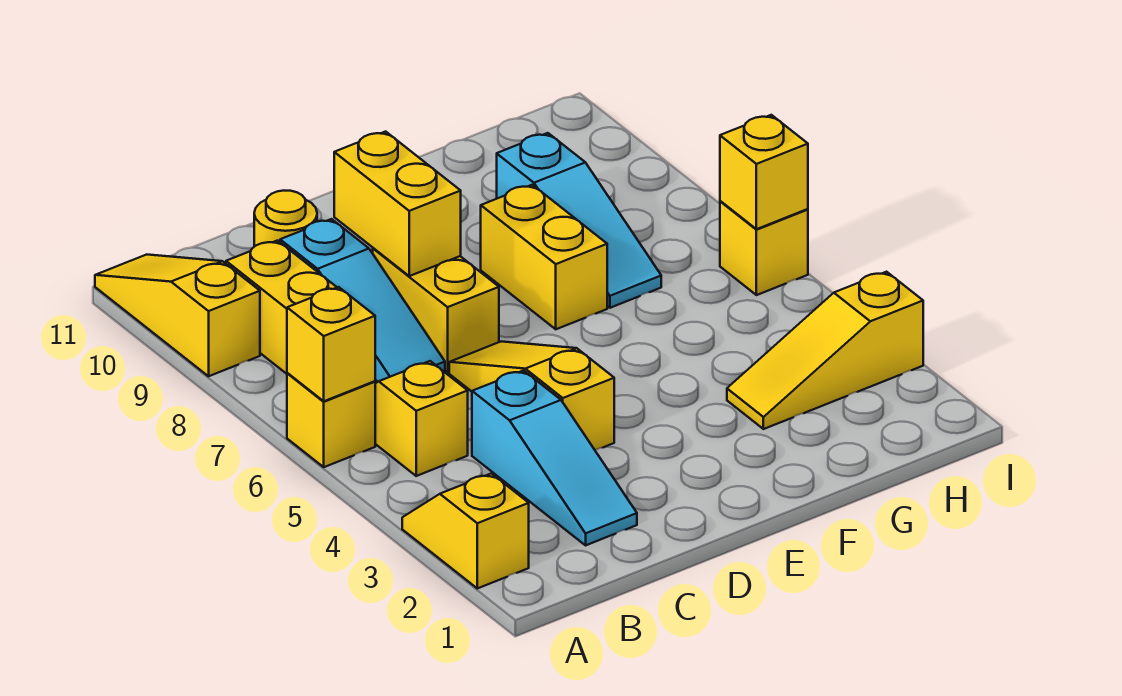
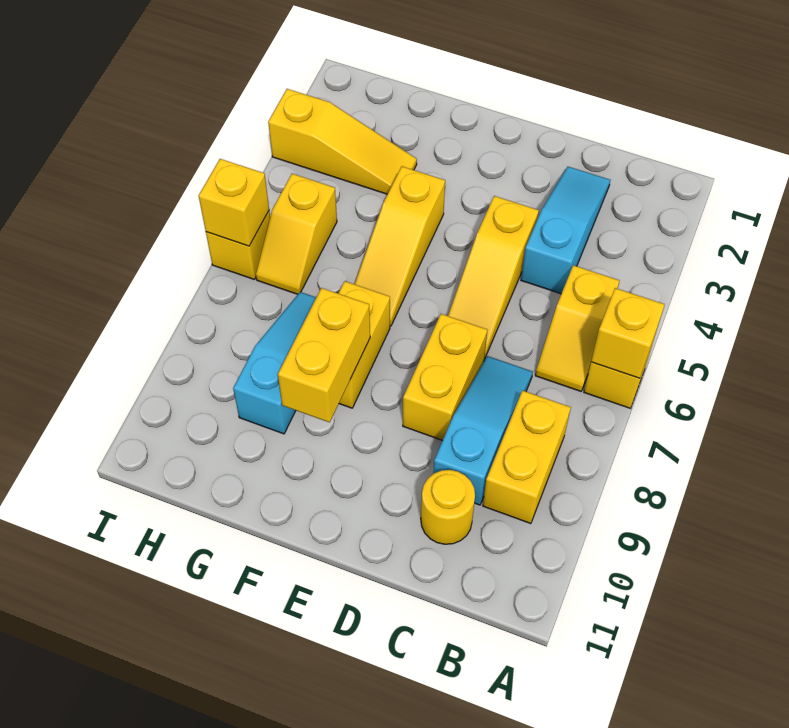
yellow 1x2 slope [402,473,529,588] -> yellow 1x2 slope moved to [256,174,337,294]
yellow 1x3 slope [95,255,260,376] -> yellow 1x3 slope moved to [355,166,445,326]
yellow 1x2 brick [334,132,461,276] -> yellow 1x2 brick moved to [278,288,370,422]

